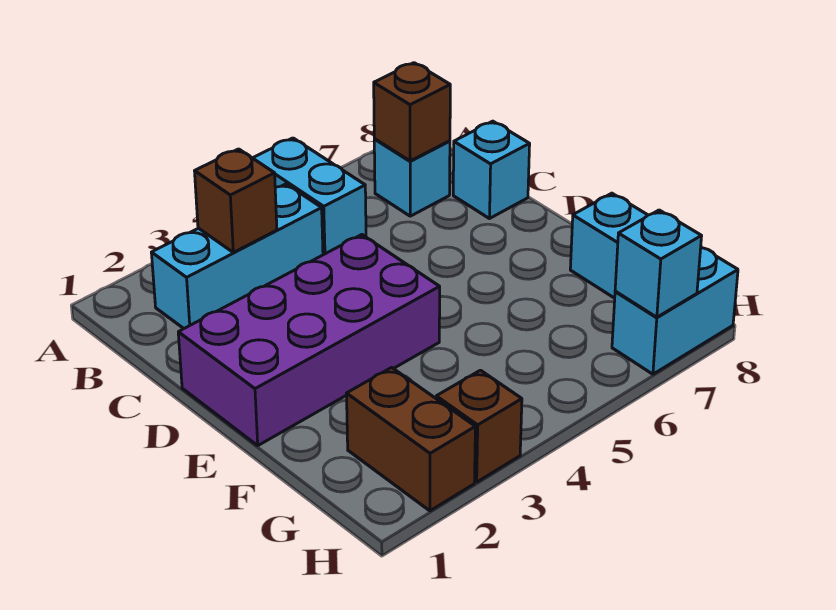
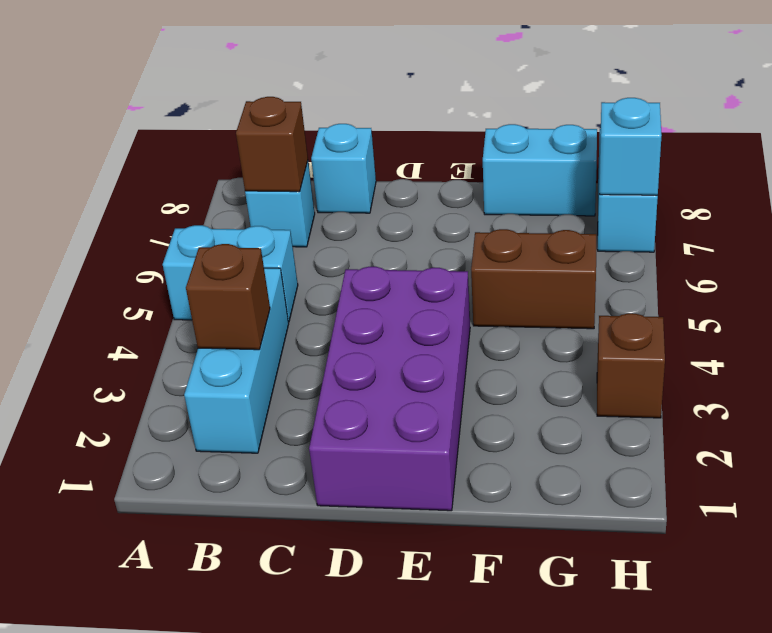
brown 1x2 brick [347,368,475,511] -> brown 1x2 brick moved to [471,229,596,329]

